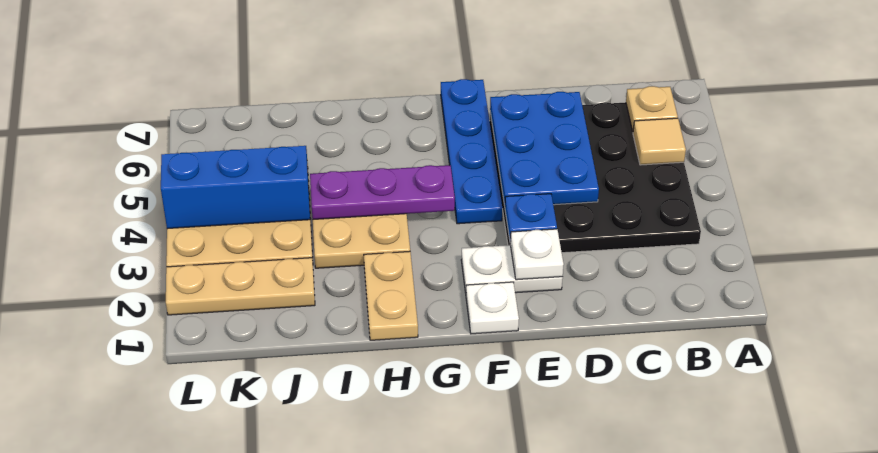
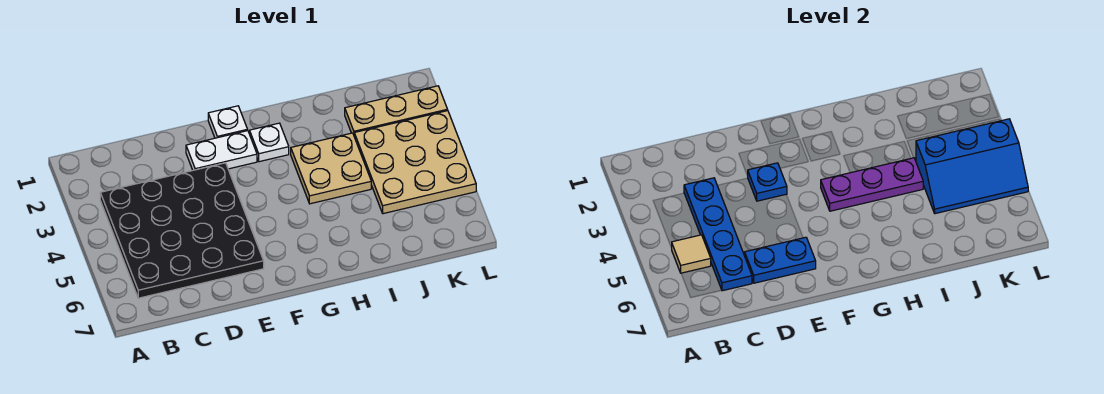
tan 1x1 plate [626,86,678,131] -> none
blue 2x3 plate [490,92,599,206] -> blue 1x2 plate [745,237,816,283]
white 1x1 plate [510,229,564,280] -> white 1x1 plate moved to [250,123,289,162]
blue 1x4 plate [441,79,502,224] -> blue 1x4 plate moved to [684,178,752,291]
tan 1x2 plate [364,251,418,340] -> none

